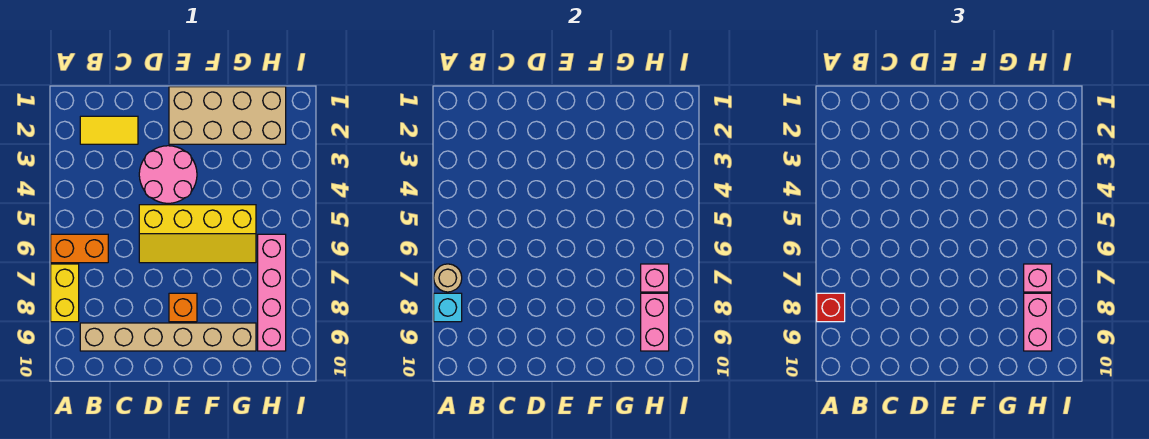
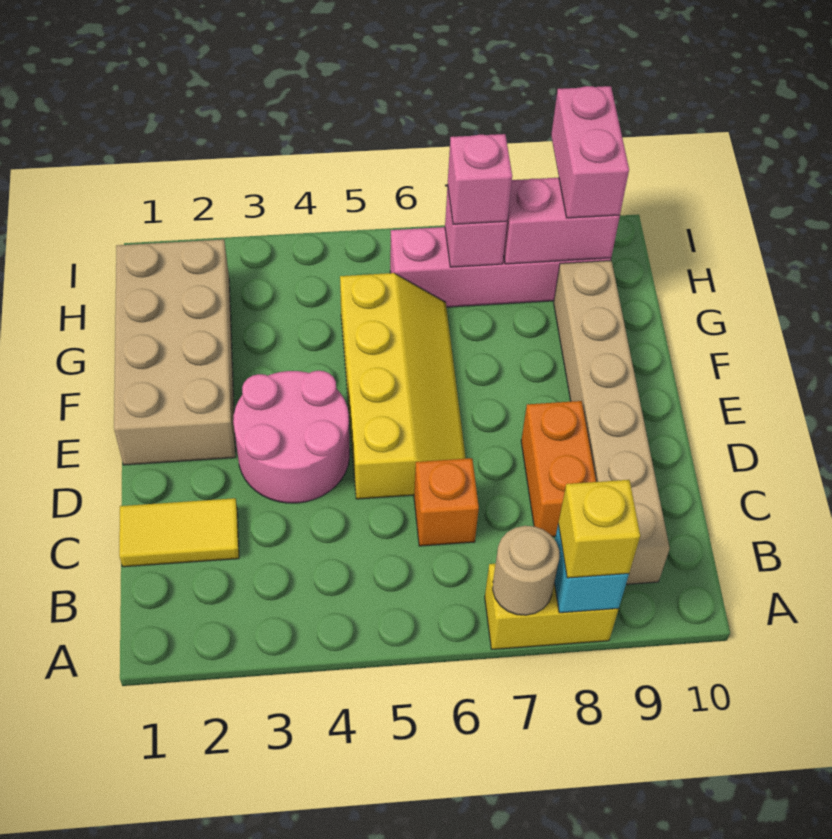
orange 1x2 brick [51,234,108,263] -> orange 1x2 brick moved to [521,401,596,537]
red 1x1 brick [817,293,845,322] -> yellow 1x1 brick [558,480,640,578]
yellow 1x2 tile [80,116,138,144] -> yellow 1x2 tile turned to [119,498,239,567]
orange 1x1 brick [169,293,197,322] -> orange 1x1 brick moved to [414,458,479,546]
pink 1x2 brick [1024,293,1052,351] -> pink 1x2 brick turned to [551,86,629,218]

